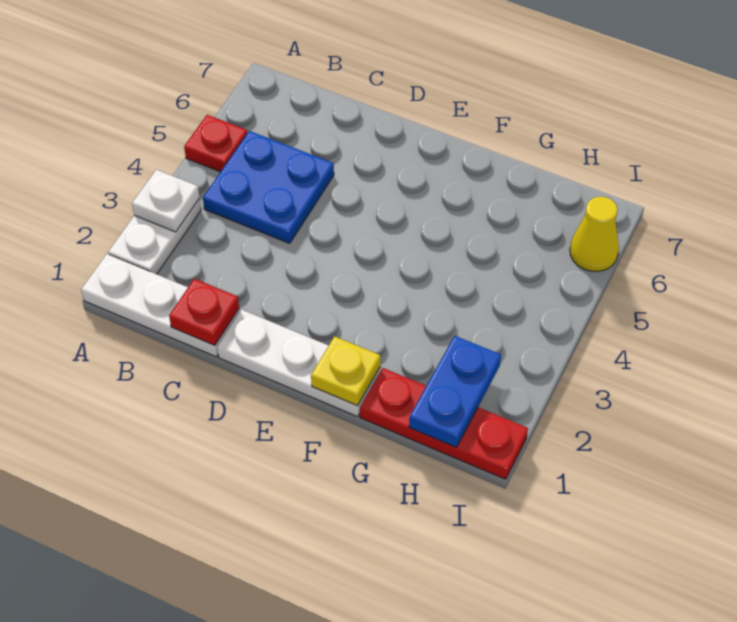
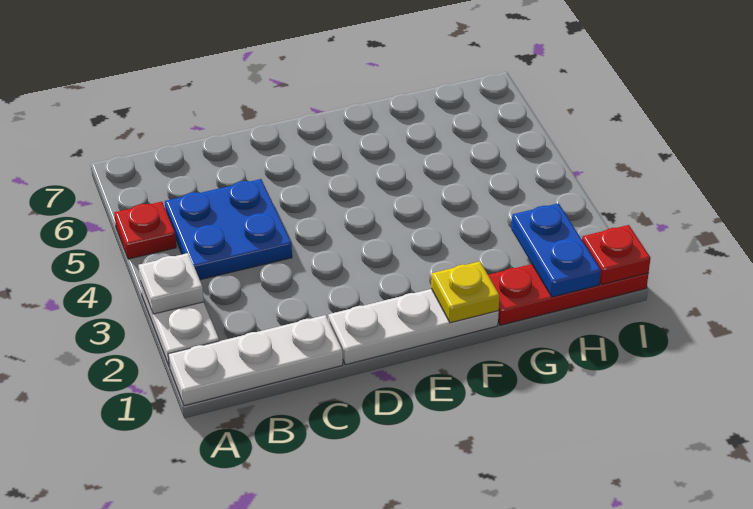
red 1x1 plate [169,279,239,345] -> red 1x1 plate moved to [582,225,650,284]
yellow 1x1 cone [570,197,619,271] -> none

